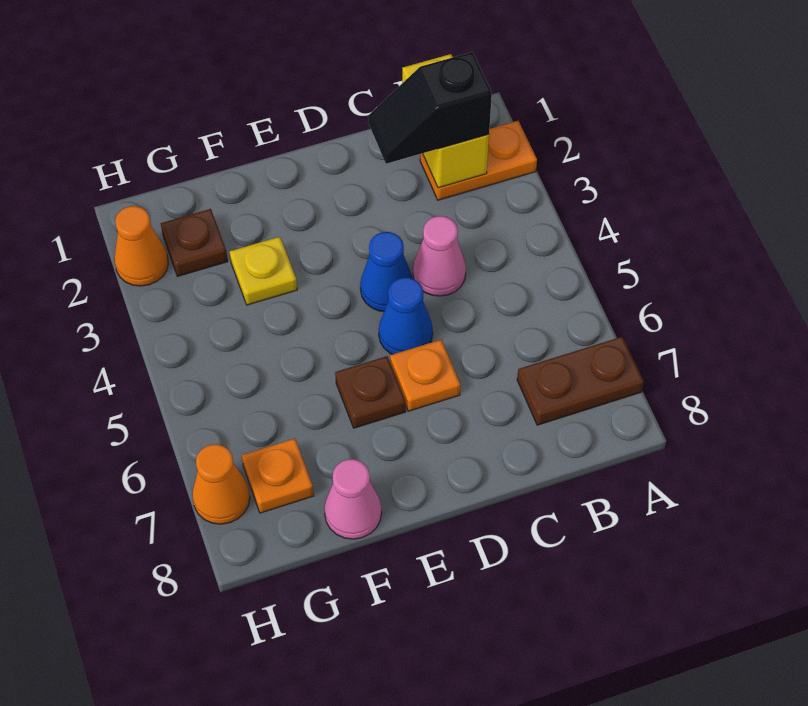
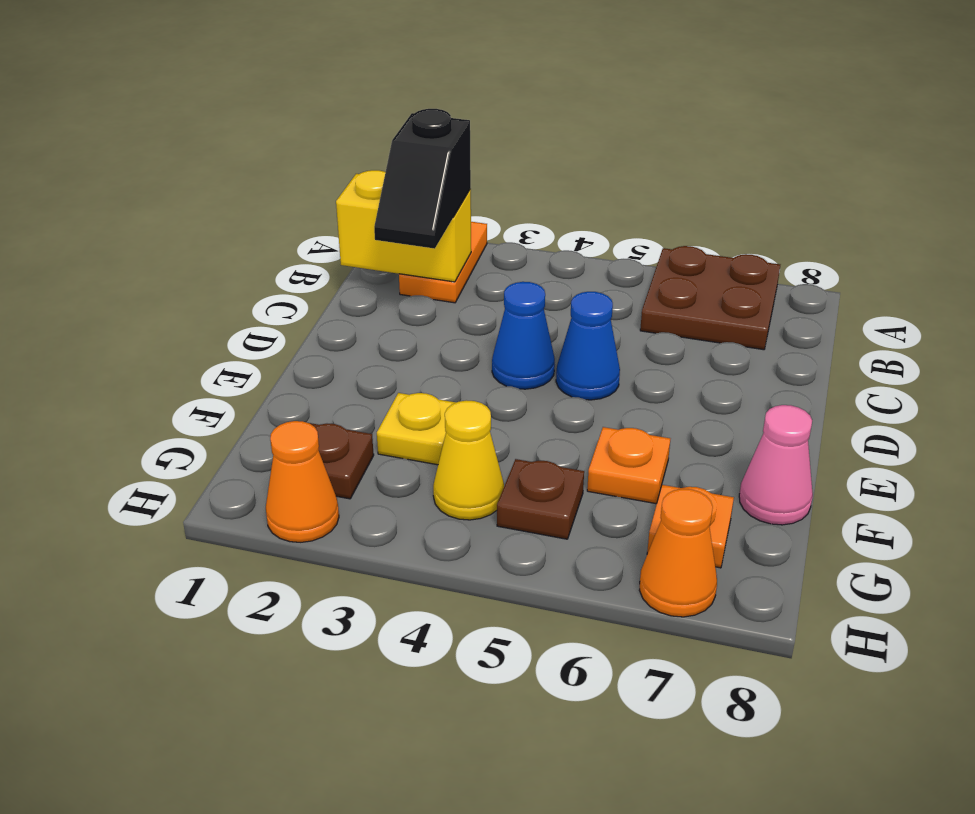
brown 1x2 plate [517,337,644,425] -> brown 2x2 plate [640,246,780,350]
pink 1x1 cone [413,216,466,296] -> none
orange 1x1 plate [390,340,460,411] -> orange 1x1 plate moved to [587,427,670,504]
brown 1x1 plate [335,356,406,428] -> brown 1x1 plate moved to [497,459,584,539]
none -> yellow 1x1 cone [433,400,504,520]

